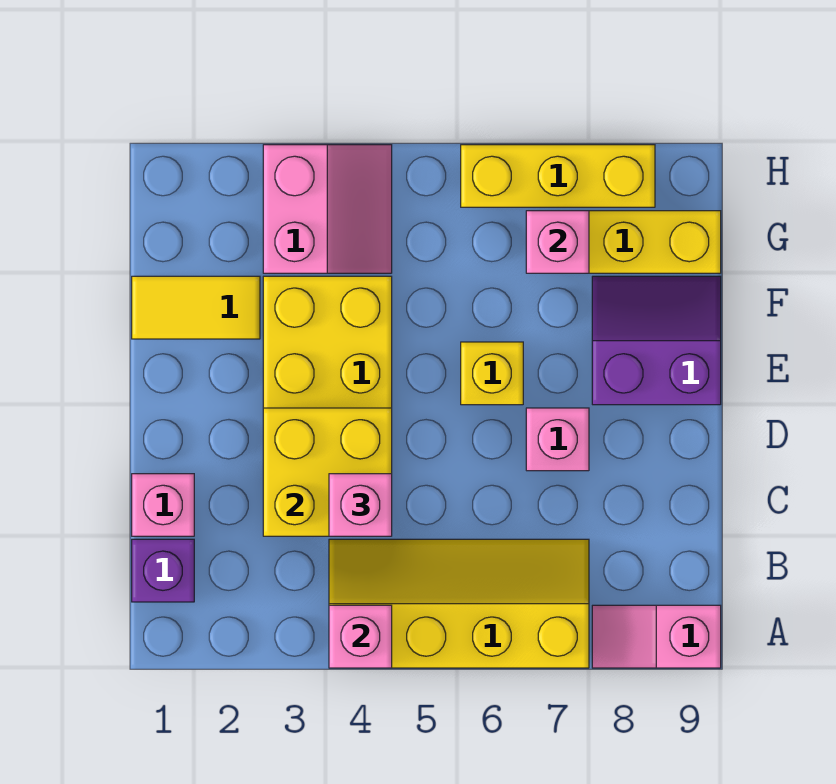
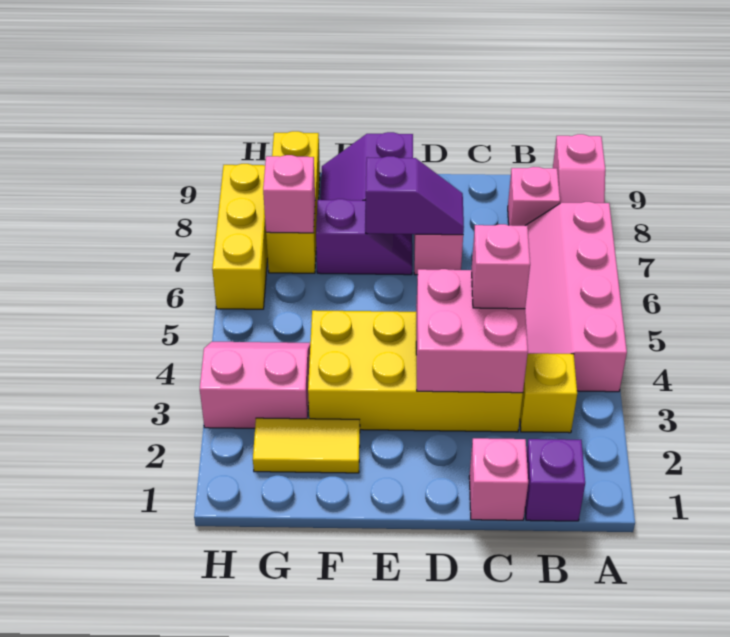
yellow 2x4 slope [329,539,589,668] -> pink 2x4 slope [525,202,627,392]
pink 1x1 brick [329,605,392,668] -> pink 1x1 brick moved to [508,167,560,226]
yellow 2x2 brick [263,408,392,536] -> pink 2x2 brick [416,269,528,393]
none -> purple 1x2 slope [365,156,464,235]
yellow 1x1 brick [461,342,523,405] -> yellow 1x1 brick moved to [520,353,577,433]
none -> purple 1x2 slope [316,199,412,275]
yellow 1x2 tile [132,276,260,339] -> yellow 1x2 tile turned to [253,418,360,473]

